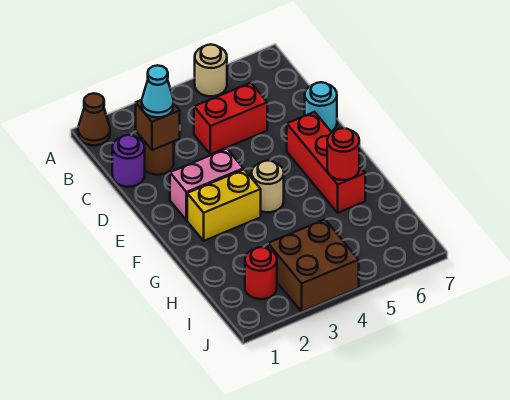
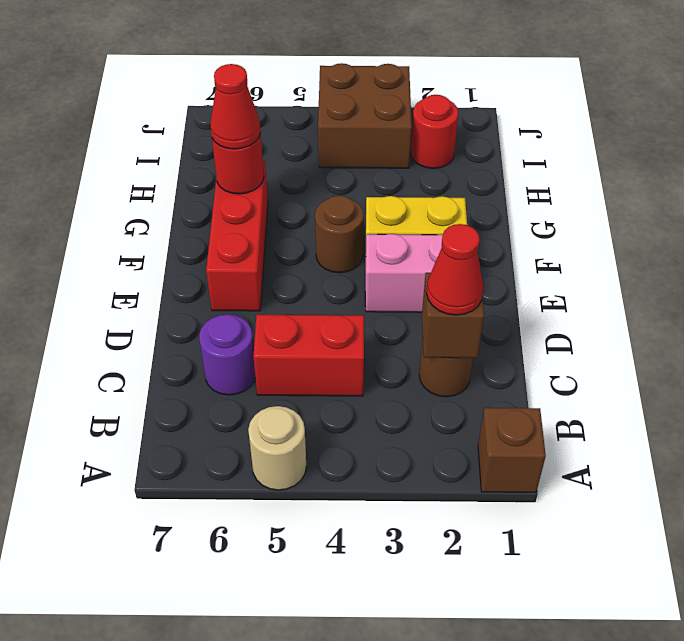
brown 1x1 cone [78,93,110,145] -> brown 1x1 brick [478,408,546,492]
purple 1x1 round brick [112,135,145,187] -> purple 1x1 round brick moved to [199,314,255,395]
cyan 1x1 cone [142,65,174,117] -> red 1x1 cone [427,224,483,315]
cyan 1x1 round brick [305,82,337,131] -> none
tan 1x1 round brick [252,160,284,212] -> brown 1x1 round brick [315,196,364,273]
none -> red 1x1 cone [210,64,261,149]

